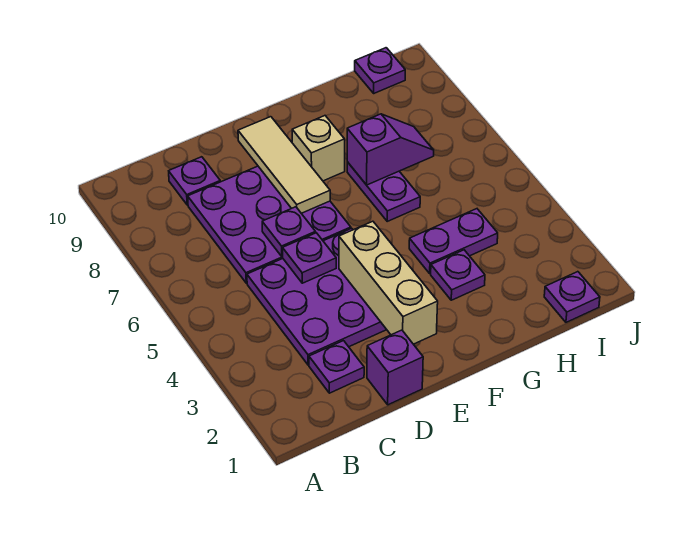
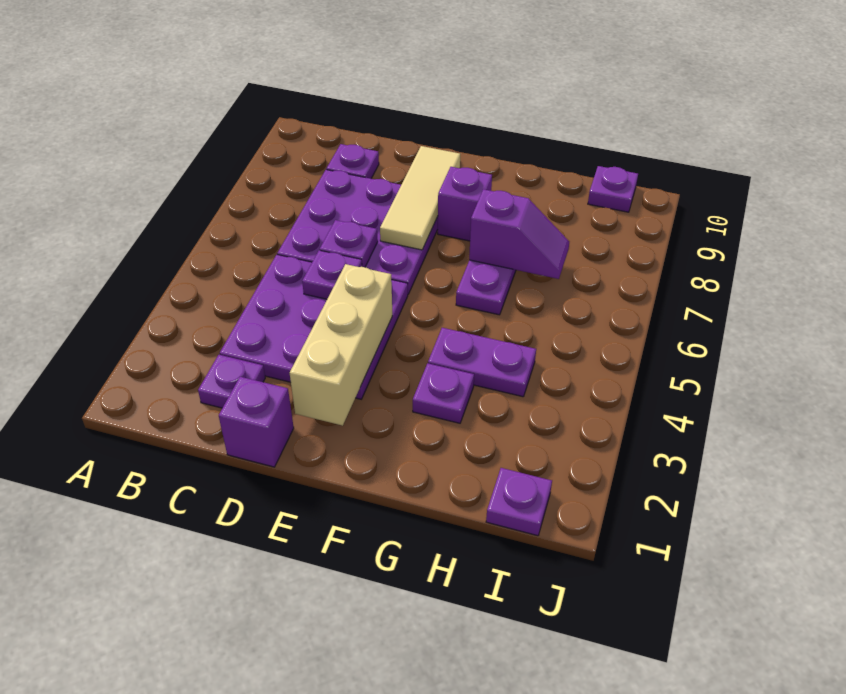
tan 1x1 brick [292,116,345,181] -> purple 1x1 brick [438,167,492,241]

